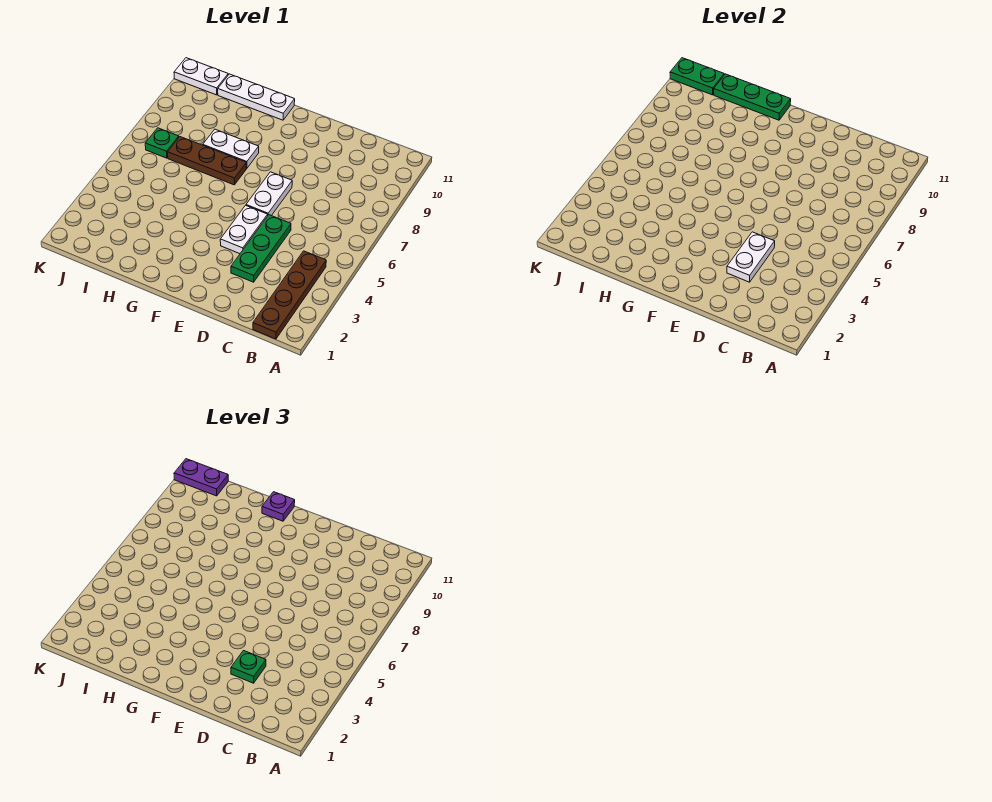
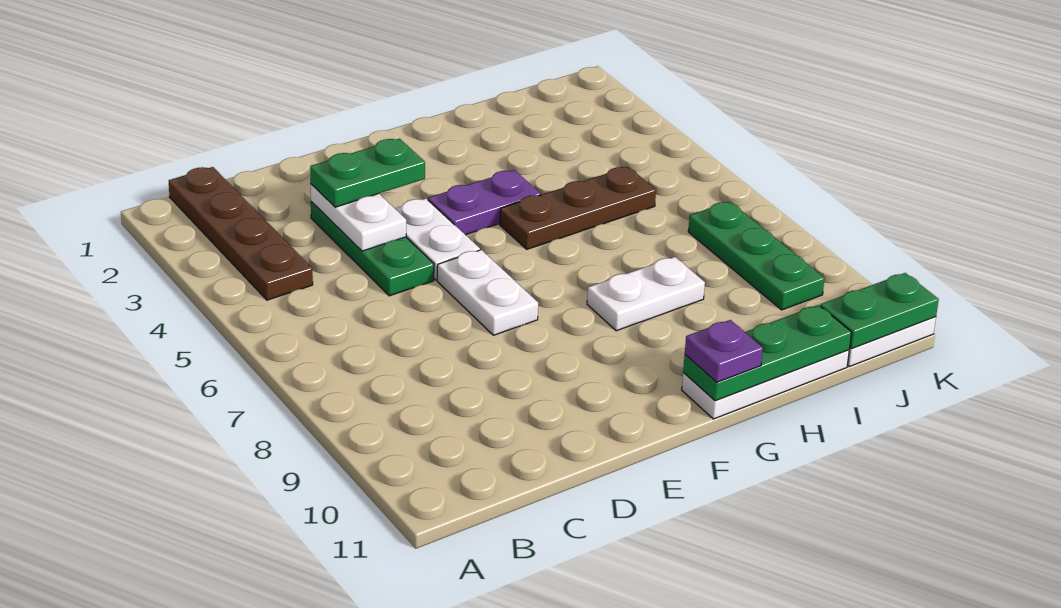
green 1x1 plate [231,651,266,683] -> green 1x2 plate [310,139,425,207]
brown 1x3 plate [168,137,246,185] -> brown 1x3 plate moved to [500,167,656,249]
green 1x1 plate [145,128,179,158] -> green 1x3 plate [688,202,825,310]
purple 1x2 plate [174,459,228,496] -> purple 1x2 plate moved to [428,170,541,235]

